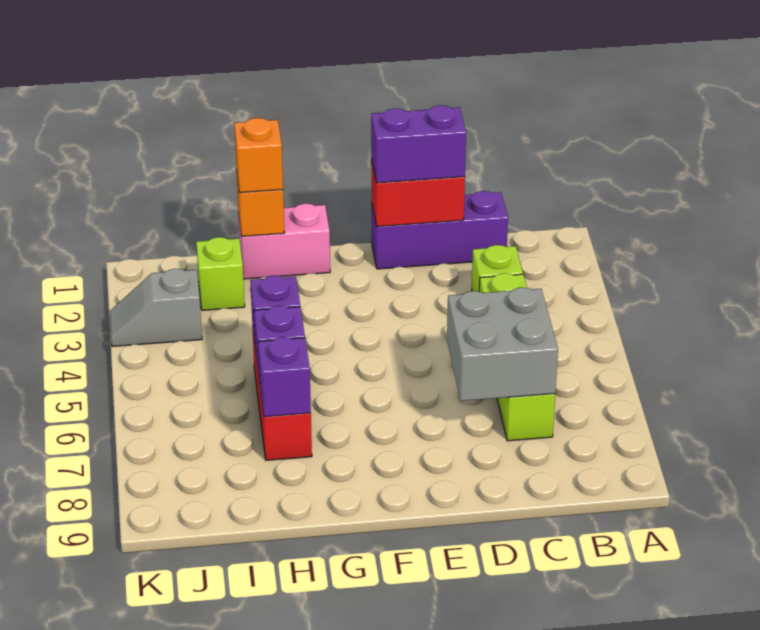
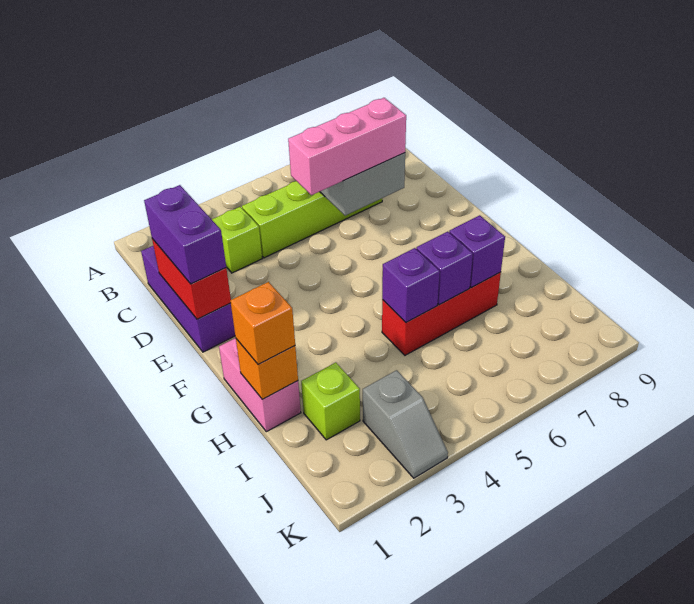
none -> pink 1x3 brick [288,98,406,195]

